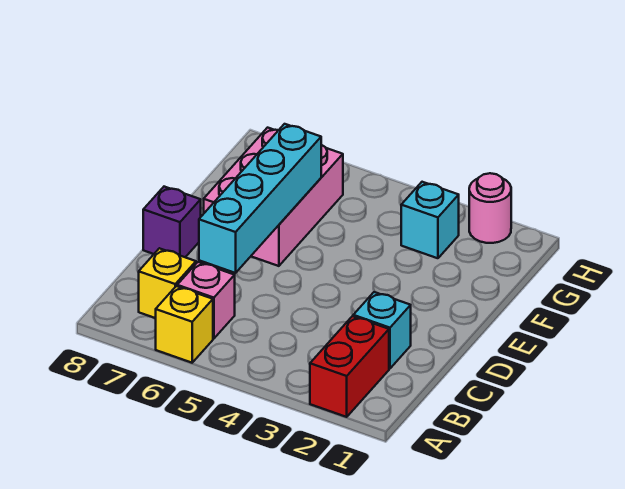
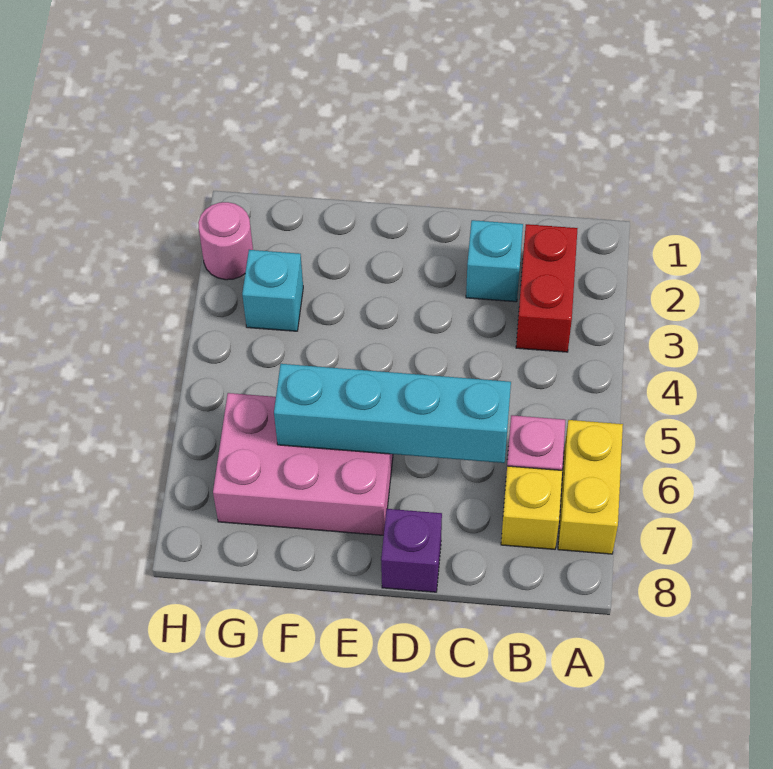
red 1x2 brick [310,316,389,417] -> red 1x2 brick turned to [516,224,578,352]
yellow 1x1 brick [156,286,213,363] -> yellow 1x2 brick [558,420,623,554]

